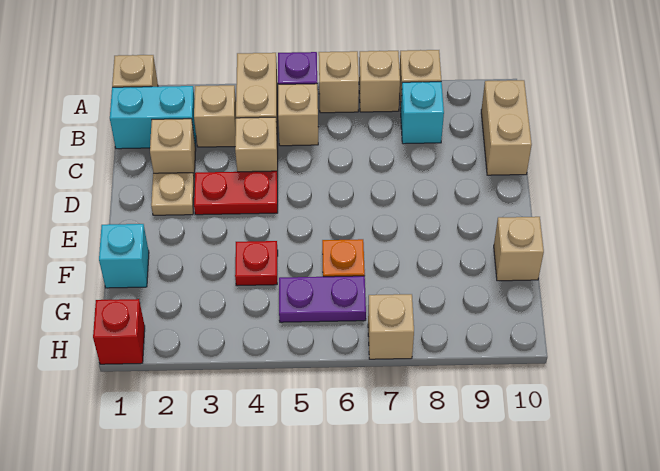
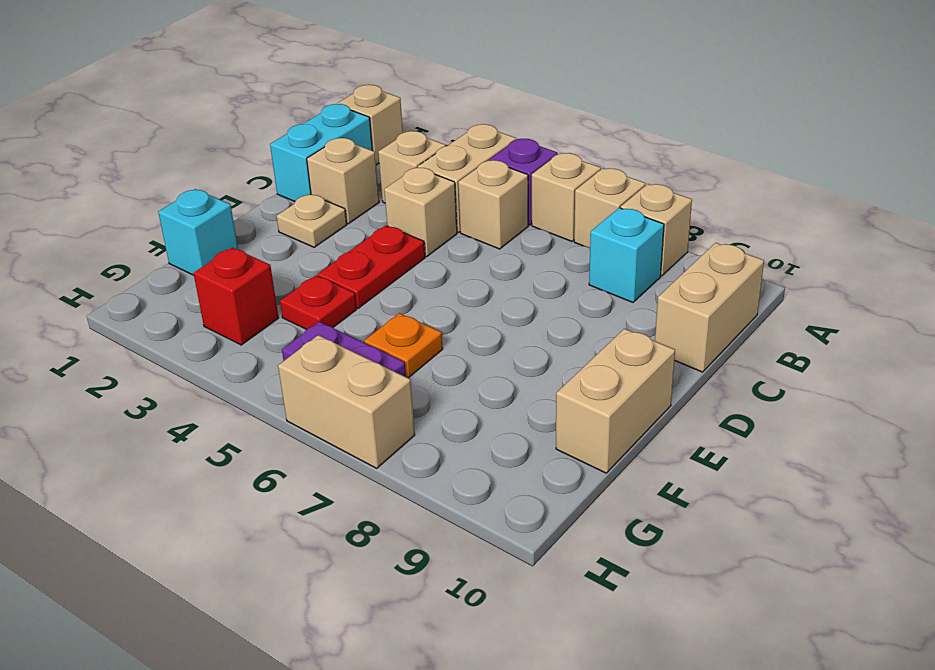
cyan 1x2 brick [110,86,196,149] -> cyan 1x2 brick turned to [270,104,372,201]
red 1x2 plate [194,171,278,215] -> red 1x2 plate turned to [317,226,425,308]
tan 1x1 brick [494,217,544,281] -> tan 1x2 brick [556,329,675,473]
red 1x1 brick [93,299,145,364] -> red 1x1 brick moved to [193,247,278,345]
tan 1x1 brick [368,294,414,359] -> tan 1x2 brick [278,335,415,468]

